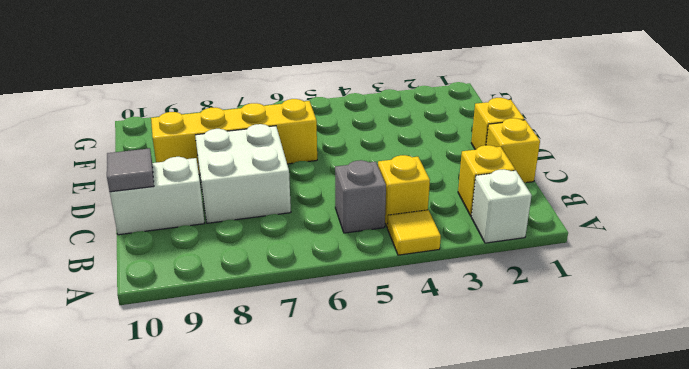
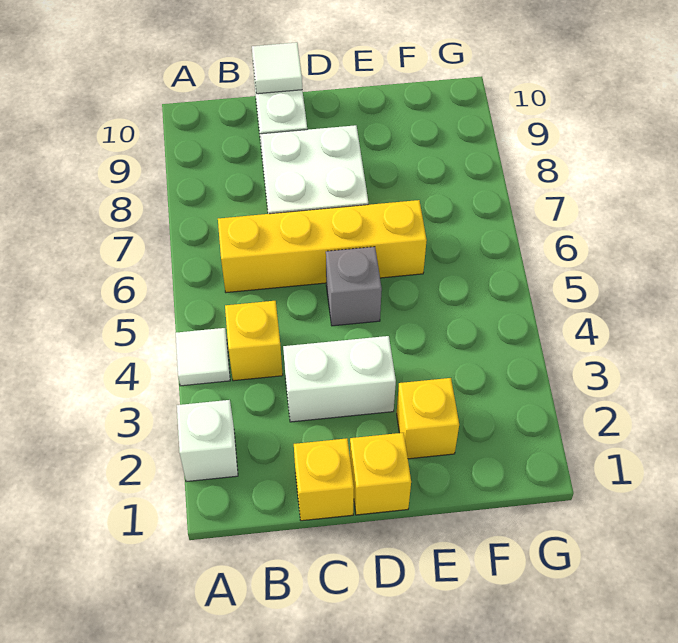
yellow 1x1 tile [387,210,441,255] -> white 1x1 tile [176,328,230,386]
yellow 1x1 brick [458,145,515,216] -> yellow 1x1 brick moved to [397,378,459,459]
grey 1x1 brick [335,160,386,233] -> grey 1x1 brick moved to [326,247,382,326]
none -> white 1x2 brick [283,336,396,422]
grey 1x1 tile [107,148,154,192] -> white 1x1 tile [252,42,302,94]
yellow 1x4 brick [151,99,317,174] -> yellow 1x4 brick turned to [218,200,427,293]

